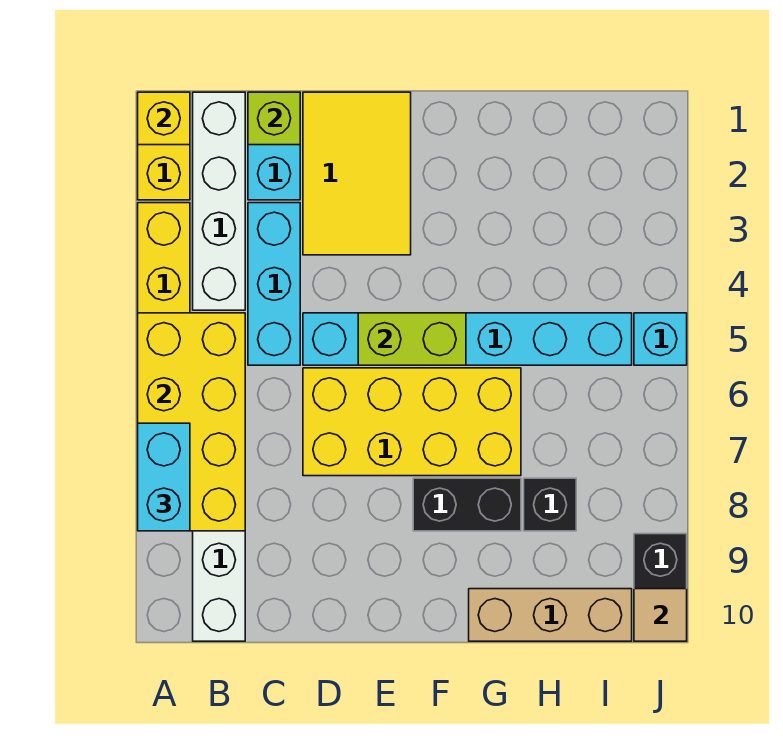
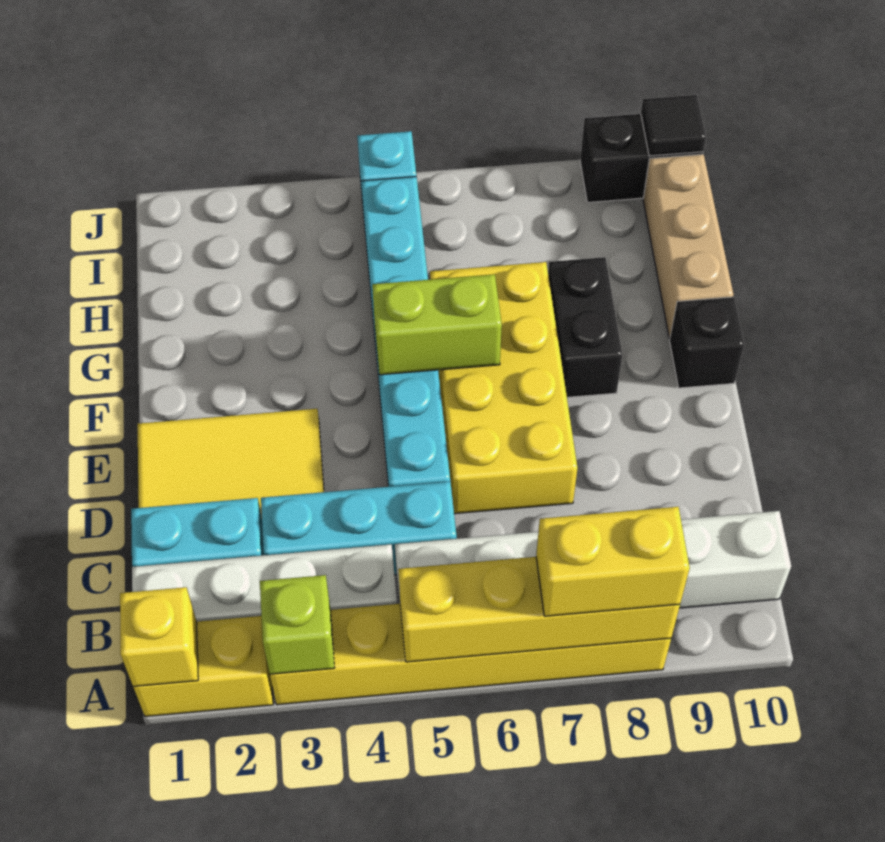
yellow 2x4 brick [138,313,245,531] -> yellow 1x4 brick [398,557,680,662]
cyan 1x2 brick [138,423,190,531] -> yellow 1x2 brick [536,507,690,616]
lime 1x1 brick [248,92,300,145] -> lime 1x1 brick moved to [260,575,335,674]
lime 1x2 brick [358,313,466,365] -> lime 1x2 brick turned to [372,274,502,375]
black 1x1 brick [524,478,576,531] -> black 1x1 brick moved to [670,297,744,388]
tan 1x1 tile [634,589,687,641] -> black 1x1 tile [641,95,706,156]

